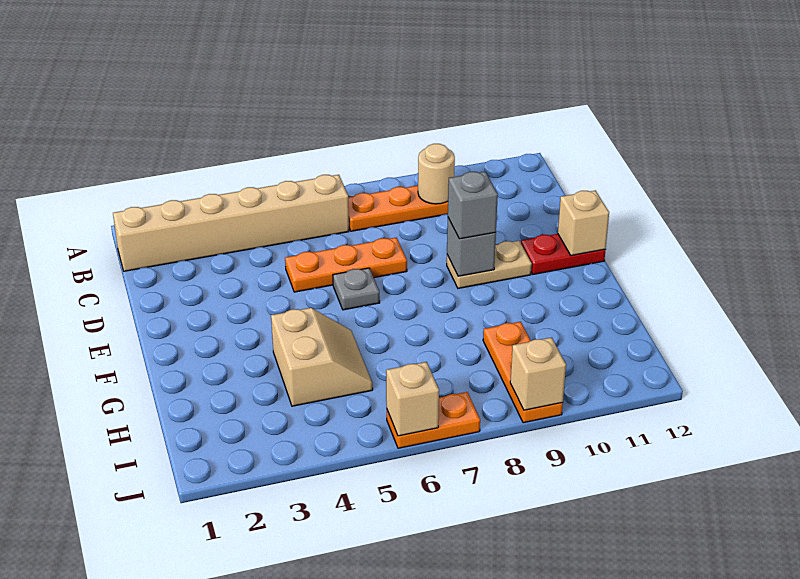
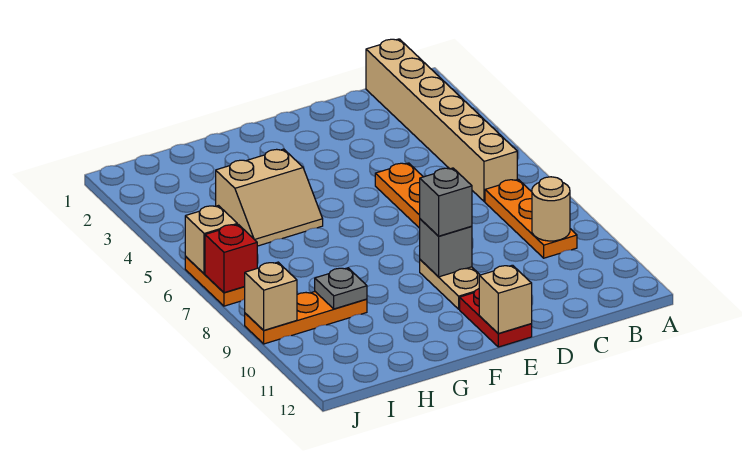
grey 1x1 plate [333,268,380,310] -> grey 1x1 plate moved to [315,268,367,309]
none -> red 1x1 brick [205,224,257,293]

